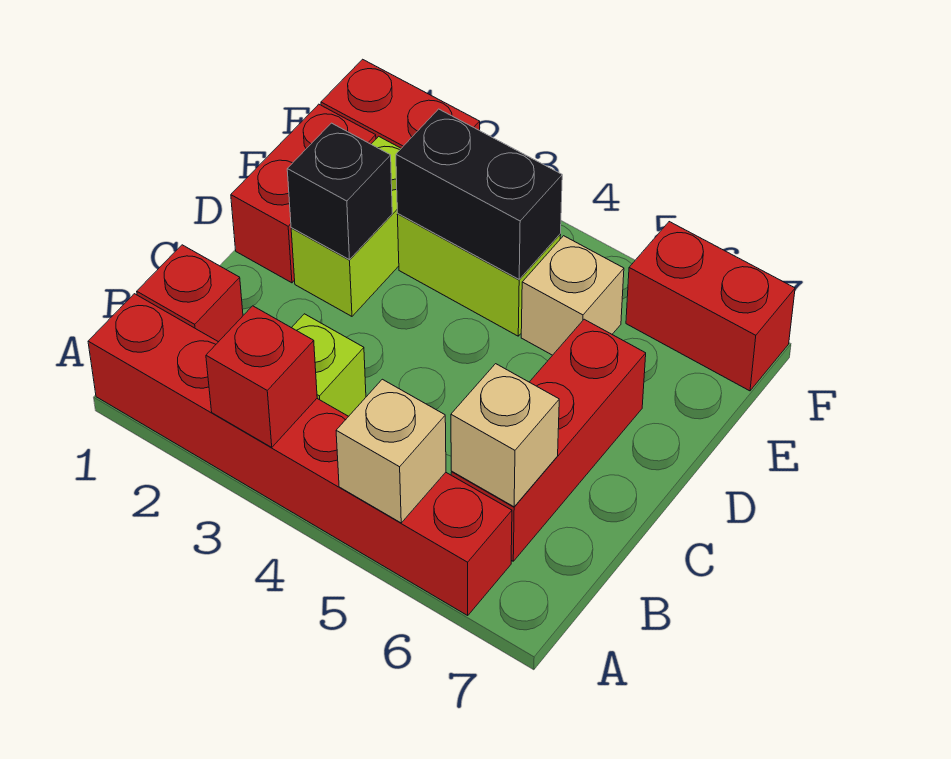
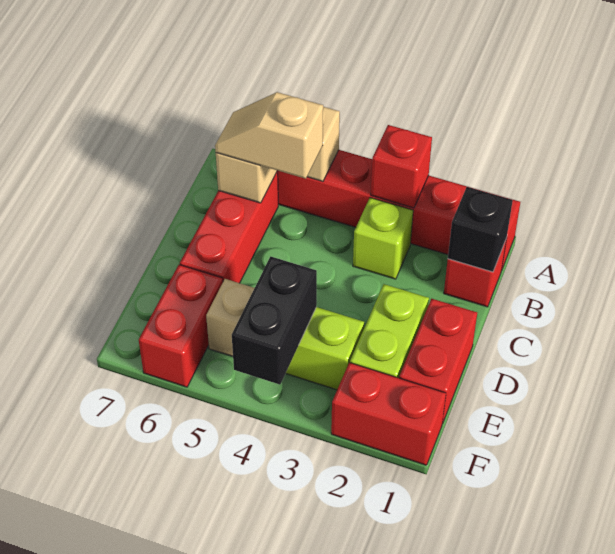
none -> tan 1x2 slope [215,92,323,179]
black 1x1 brick [287,123,392,260] -> black 1x1 brick moved to [448,187,513,272]
black 1x2 brick [396,109,562,279] -> black 1x2 brick turned to [232,256,317,385]
red 1x2 brick [626,222,795,391] -> red 1x2 brick turned to [139,265,223,387]

